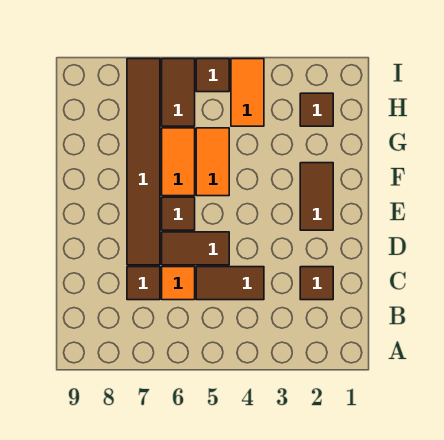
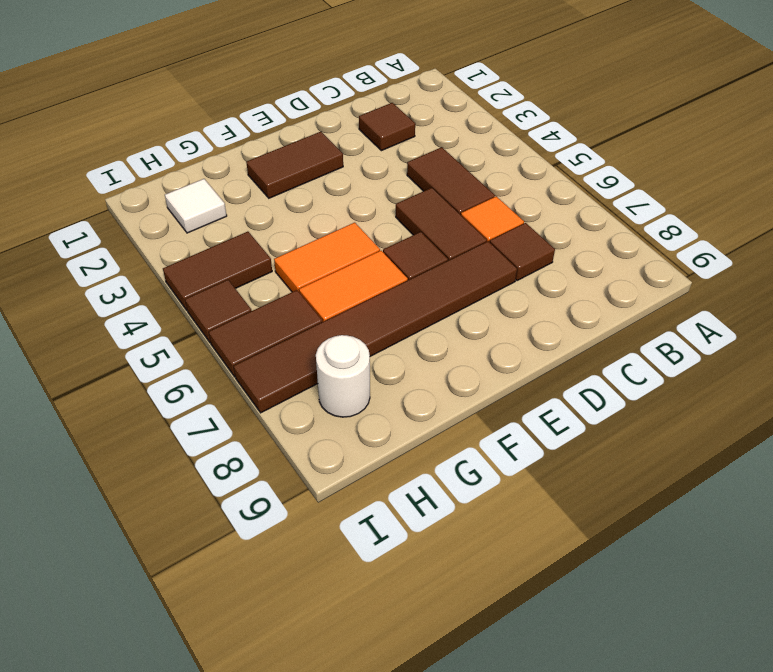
brown 1x1 tile [300,93,333,126] -> white 1x1 tile [165,179,227,233]
orange 1x2 tile [231,59,264,126] -> brown 1x2 tile [163,232,272,310]
none -> white 1x1 round brick [316,335,370,417]

